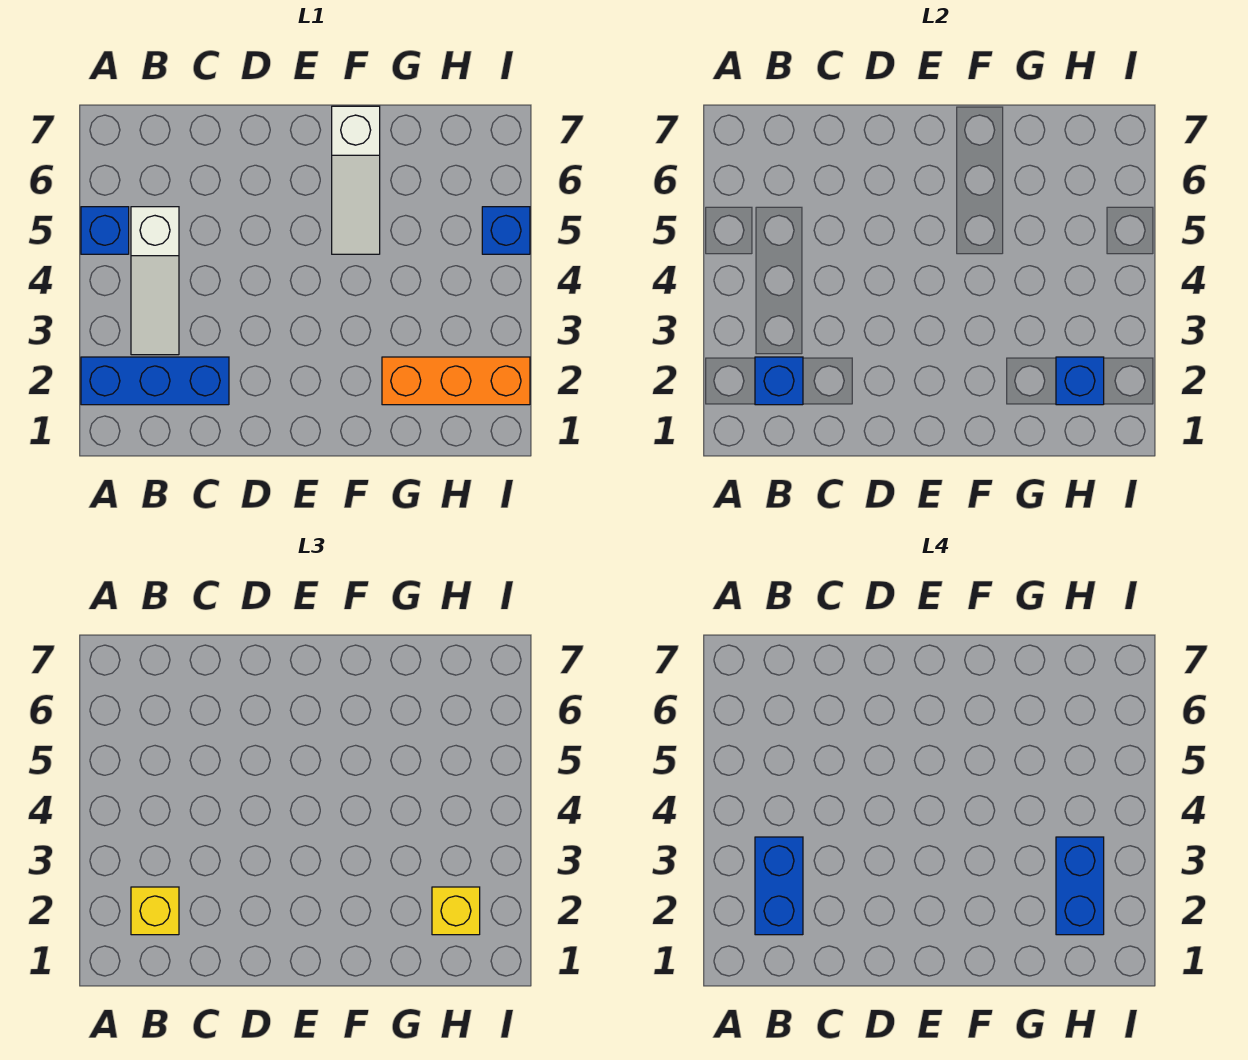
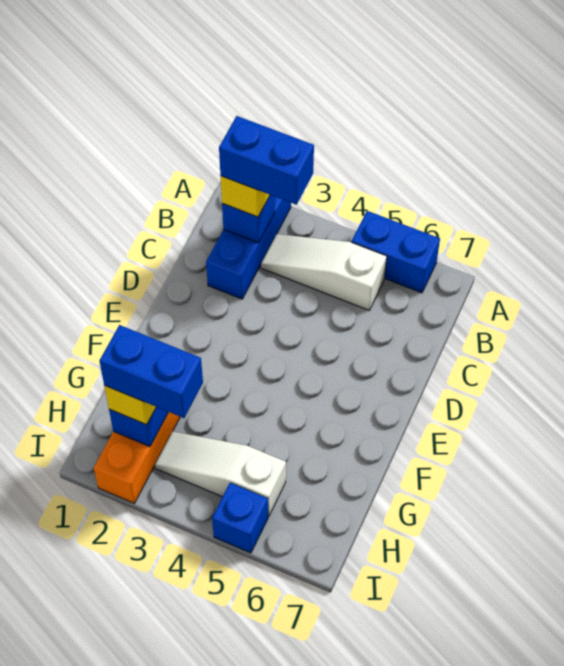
blue 1x1 brick [81,207,129,254] -> blue 1x2 brick [352,211,440,293]
white 1x3 slope [332,106,380,254] -> white 1x3 slope moved to [155,431,286,516]

